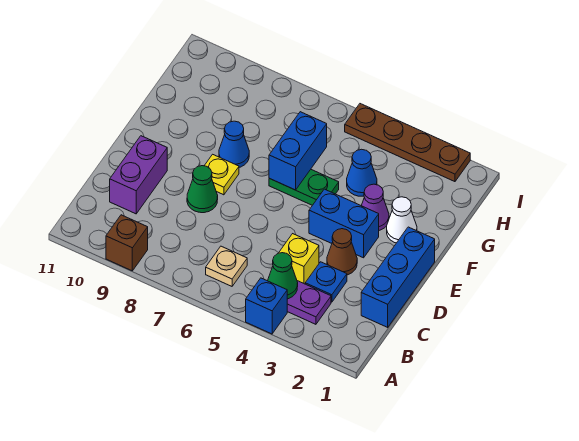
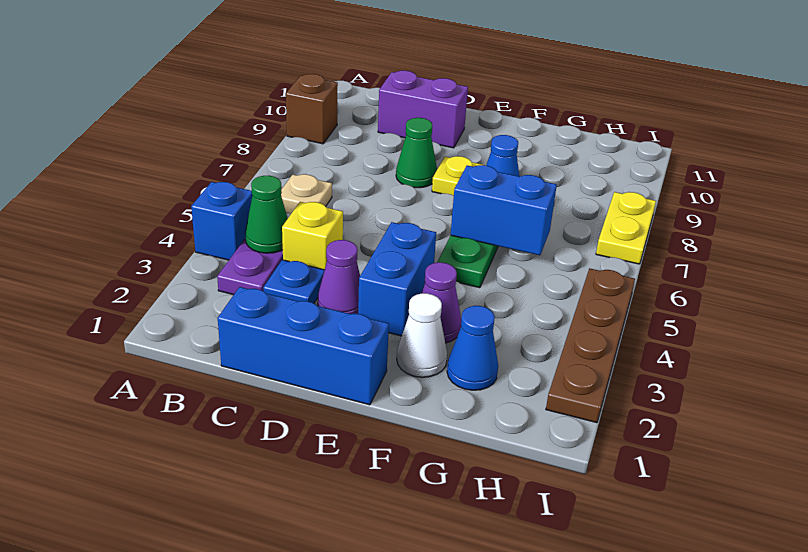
brown 1x1 cone [327,229,357,275] -> purple 1x1 cone [318,240,360,314]
blue 1x1 cone [347,149,377,196] -> blue 1x1 cone moved to [447,306,498,390]
none -> yellow 1x2 plate [596,192,656,264]

